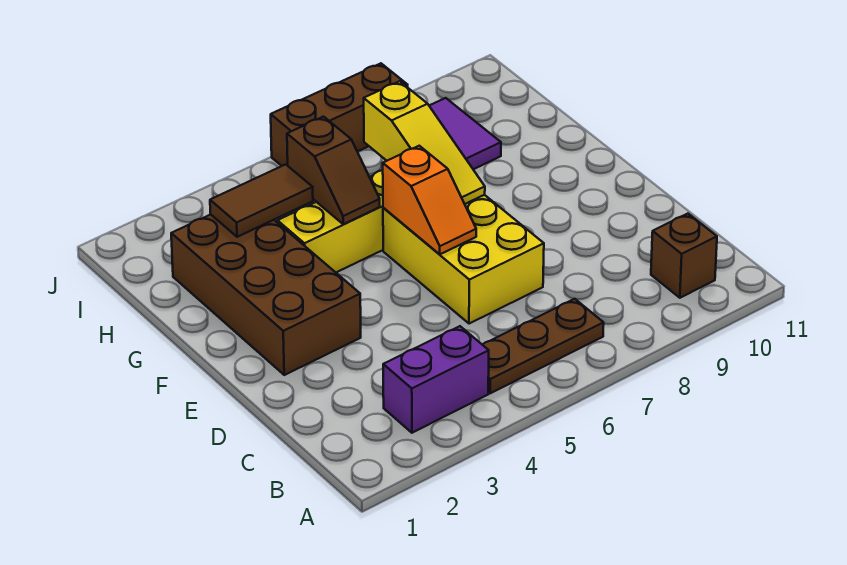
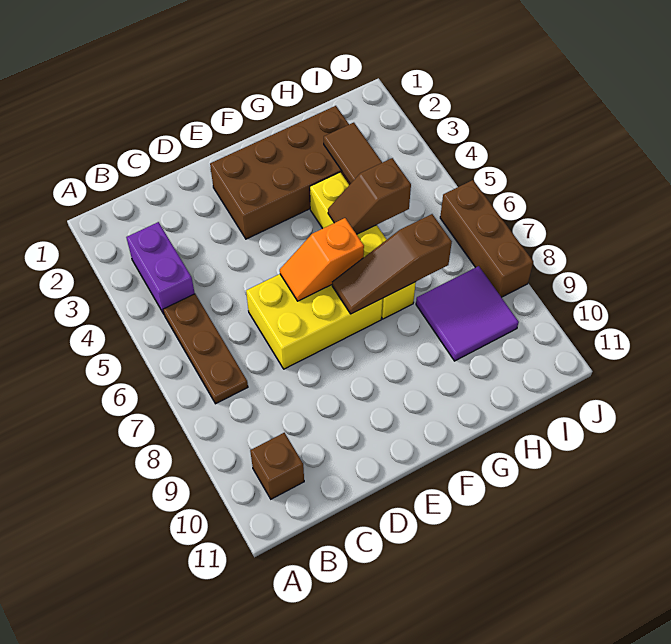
yellow 1x3 slope [364,81,485,204] -> brown 1x3 slope [332,214,452,314]

